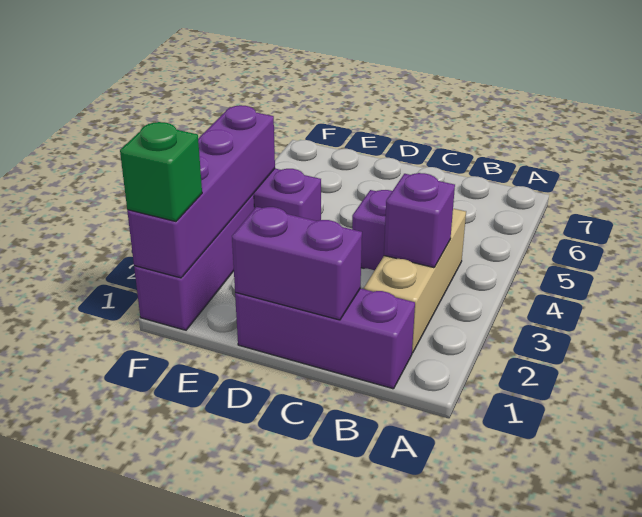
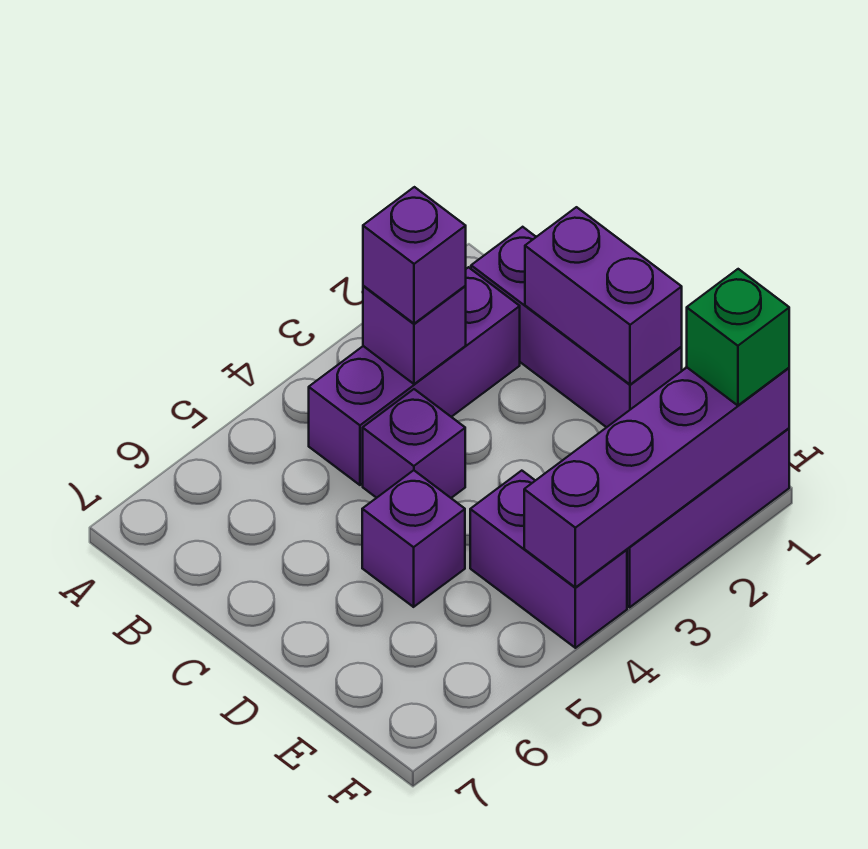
tan 1x3 brick [364,209,466,353] -> purple 1x3 brick [309,267,520,485]
none -> purple 1x1 brick [363,187,466,324]
none -> purple 1x1 brick [362,470,465,607]

